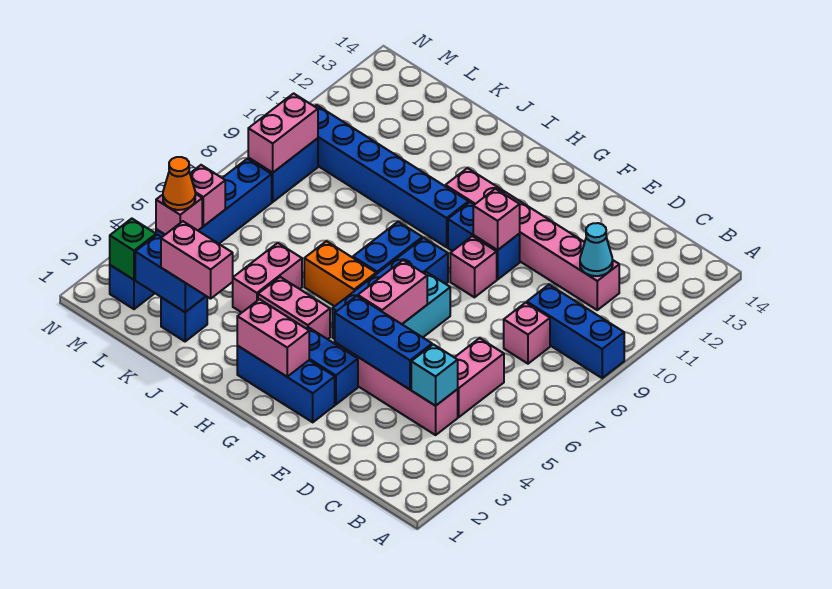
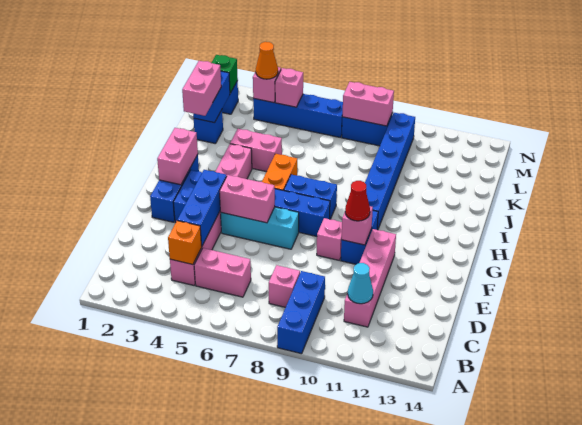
cyan 1x1 brick [411,344,458,406] -> orange 1x1 brick [168,221,202,265]
pink 1x6 brick [445,168,619,310] -> pink 1x4 brick [344,229,396,327]
none -> red 1x1 cone [345,181,370,221]

